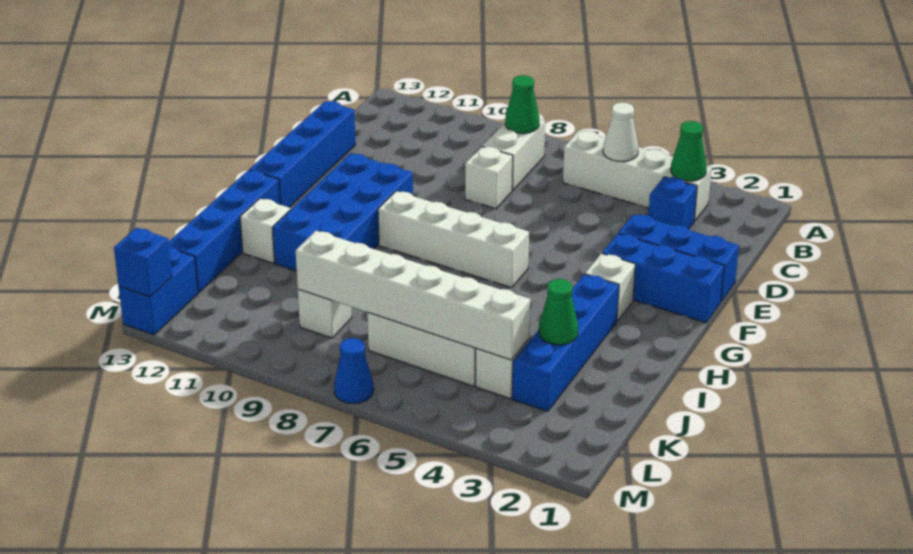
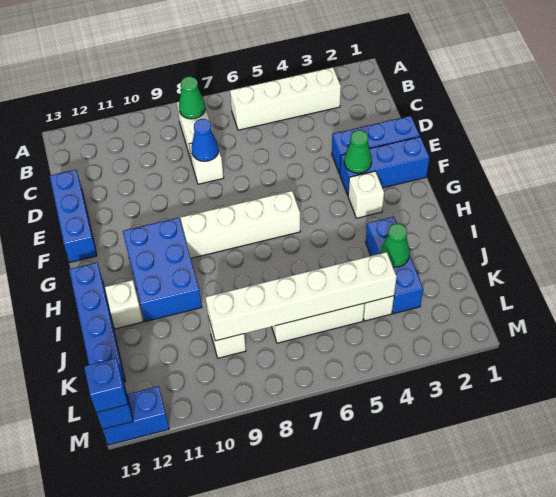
green 1x1 cone [671,121,707,181] -> green 1x1 cone moved to [344,130,372,173]
white 1x1 cone [603,102,638,162] -> none
blue 1x1 brick [648,177,697,229] -> blue 1x1 brick moved to [84,358,128,413]
blue 1x4 brick [249,101,355,207] -> blue 1x3 brick [50,170,97,262]
blue 2x4 brick [273,153,413,271] -> blue 2x3 brick [123,218,202,322]
blue 1x4 brick [512,274,619,411] -> blue 1x3 brick [366,217,423,314]
blue 1x2 brick [119,247,198,335] -> blue 1x2 brick turned to [103,386,169,445]
blue 1x1 cone [334,338,374,403] -> blue 1x1 cone moved to [191,119,219,161]

